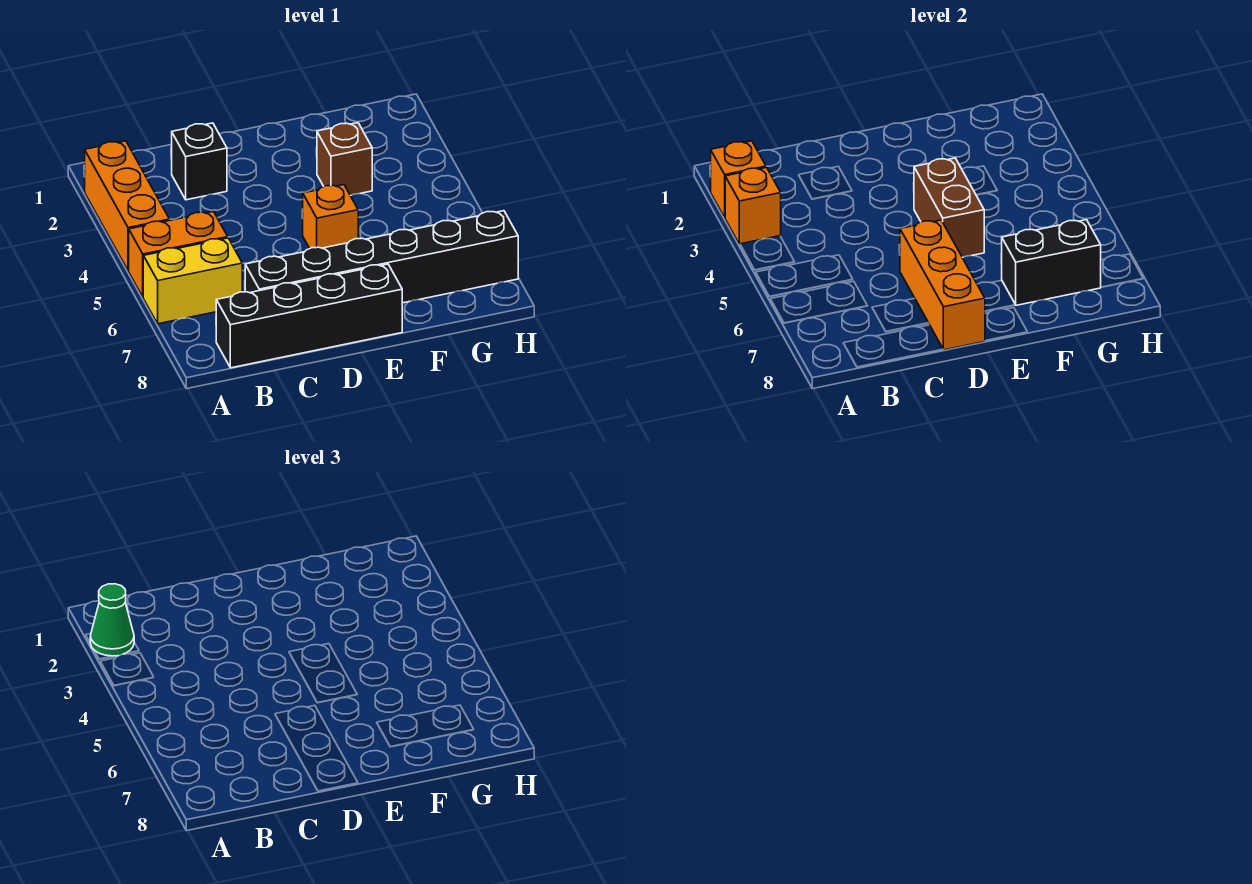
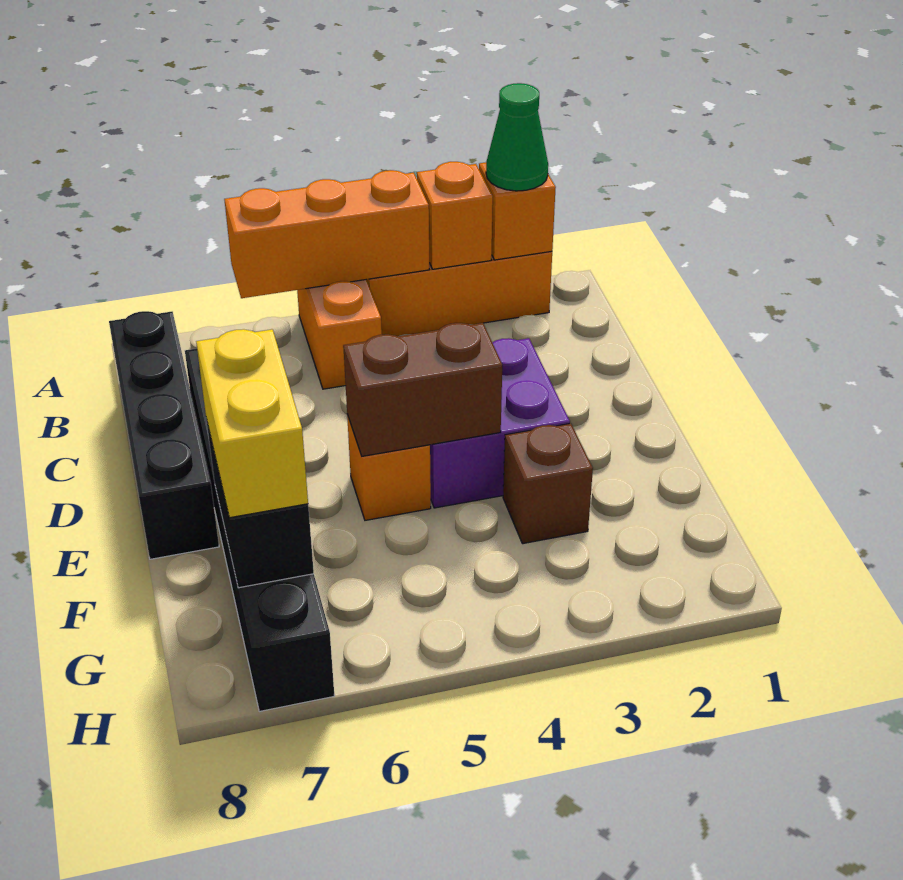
yellow 1x2 brick [143,238,242,324] -> yellow 1x2 brick moved to [196,329,308,518]
black 1x1 brick [172,123,227,200] -> none
none -> purple 2x2 brick [430,338,570,508]
orange 1x3 brick [900,220,985,350] -> orange 1x3 brick moved to [224,170,429,298]

